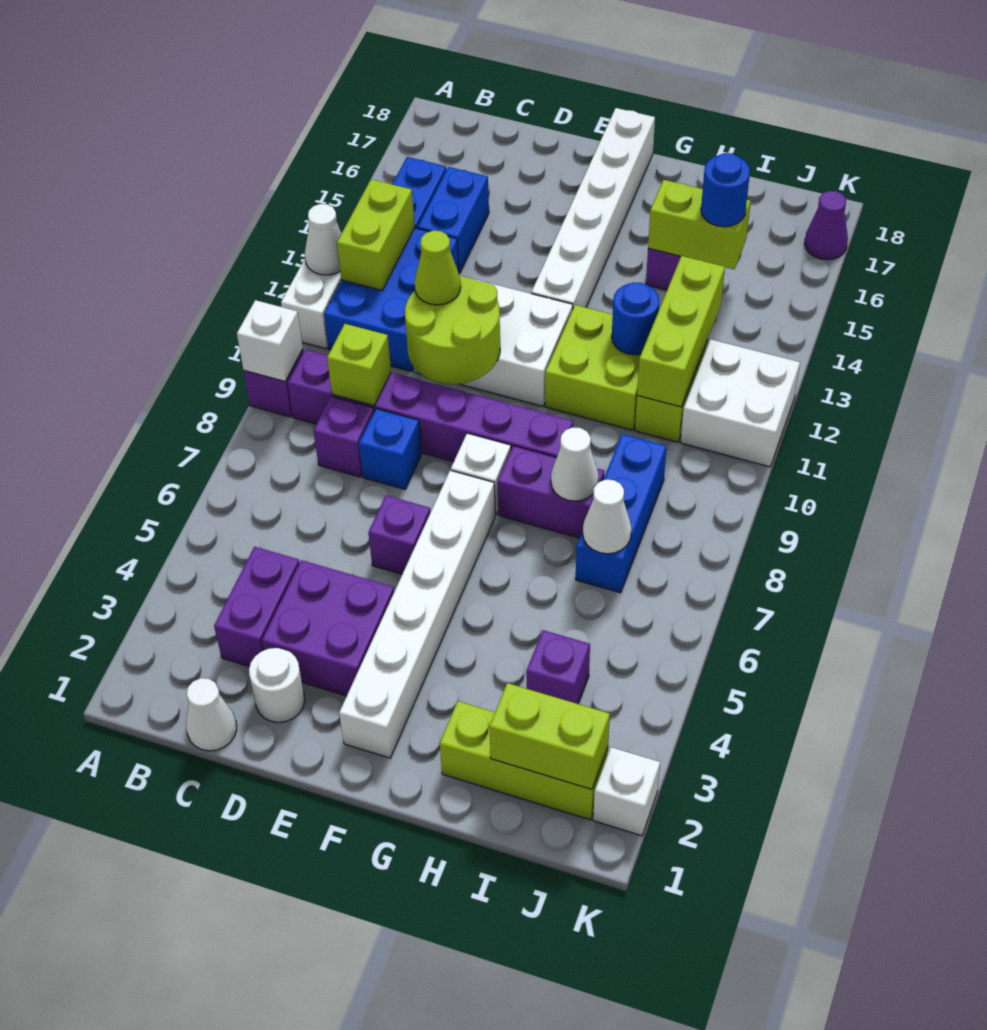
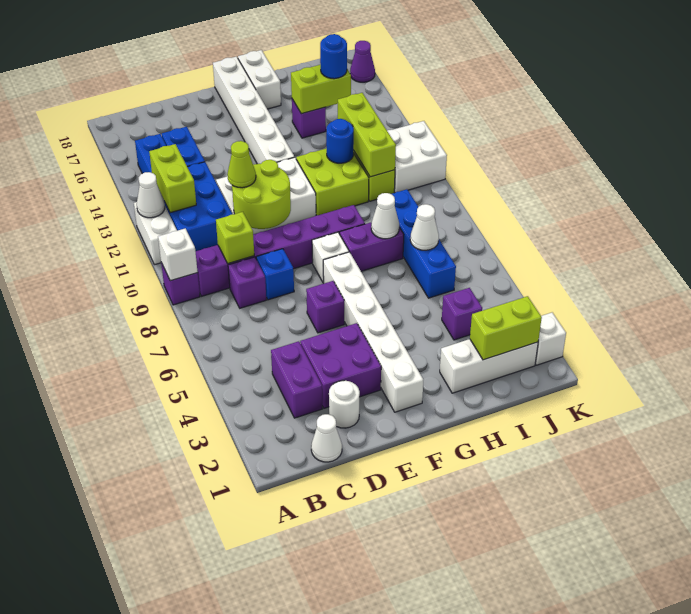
none -> white 1x2 brick [238,50,281,109]
lime 1x3 brick [440,701,608,820] -> white 1x3 brick [440,339,538,393]
blue 1x3 brick [576,434,667,593] -> blue 1x4 brick [392,189,456,298]

